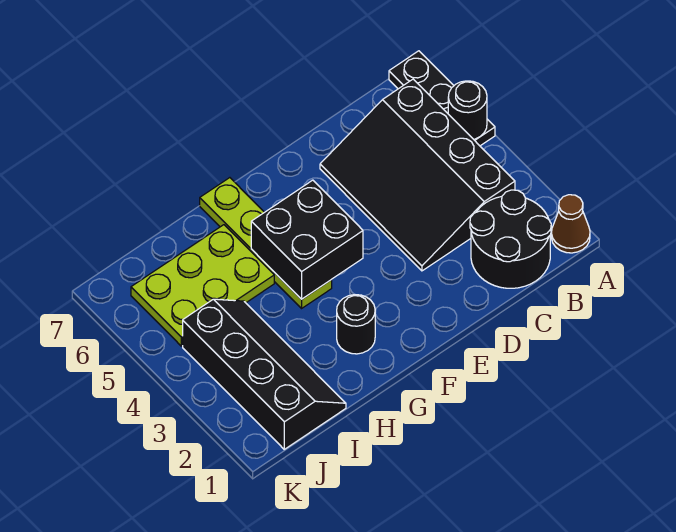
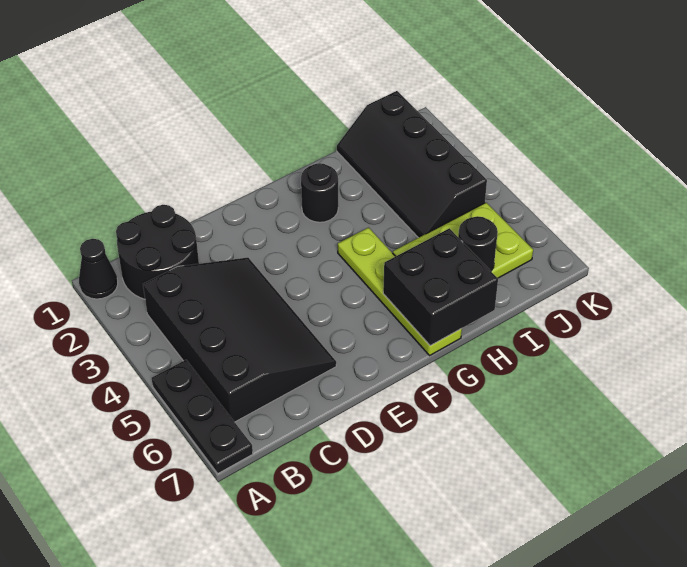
brown 1x1 cone [551,195,590,253] -> black 1x1 cone [79,239,118,299]
black 1x1 round brick [448,81,487,139] -> black 1x1 round brick moved to [458,216,498,271]
black 2x2 brick [251,180,363,299] -> black 2x2 brick moved to [383,228,498,346]

